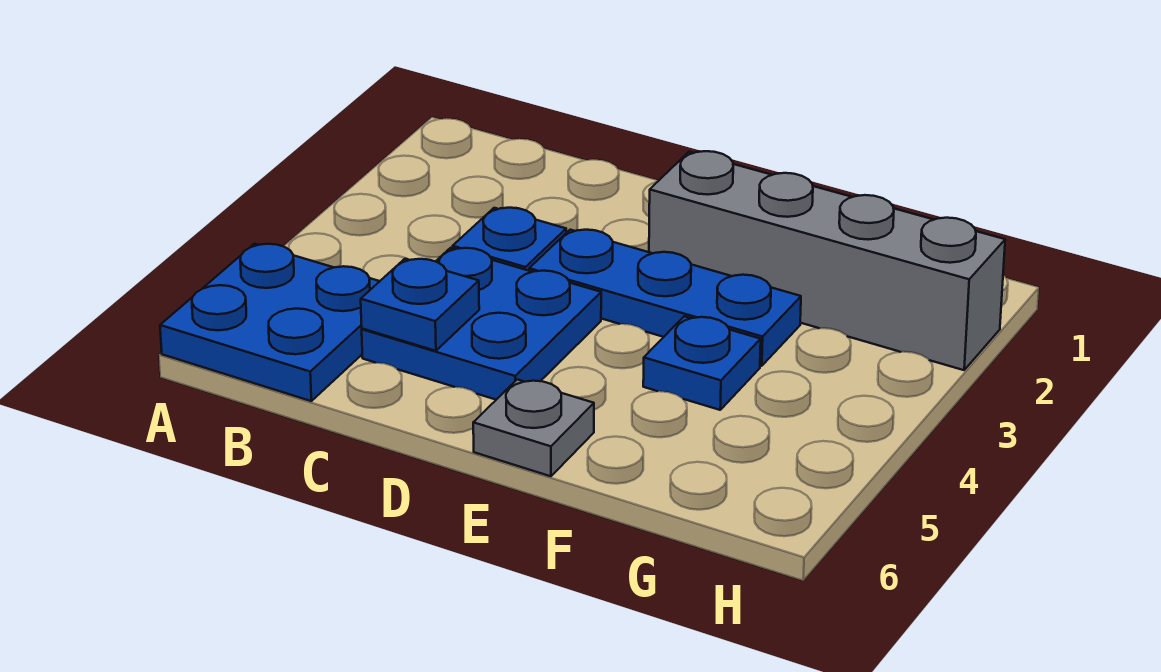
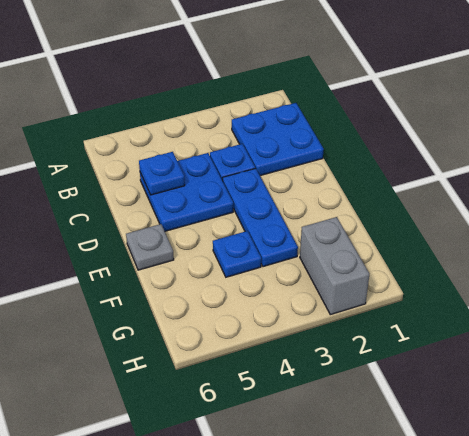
blue 2x2 plate [160,244,380,401] -> blue 2x2 plate moved to [232,103,324,176]
grey 1x4 brick [649,151,1005,370] -> grey 1x2 brick [300,217,369,315]

